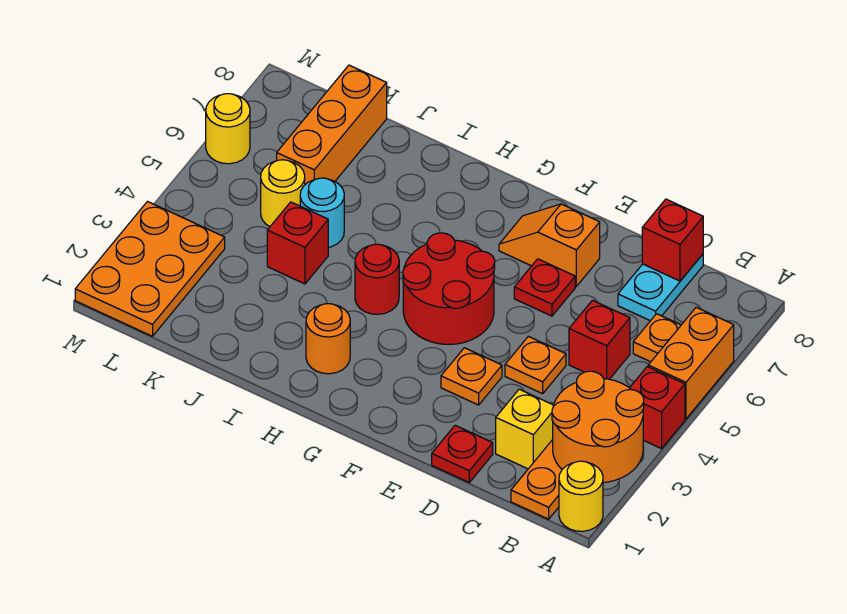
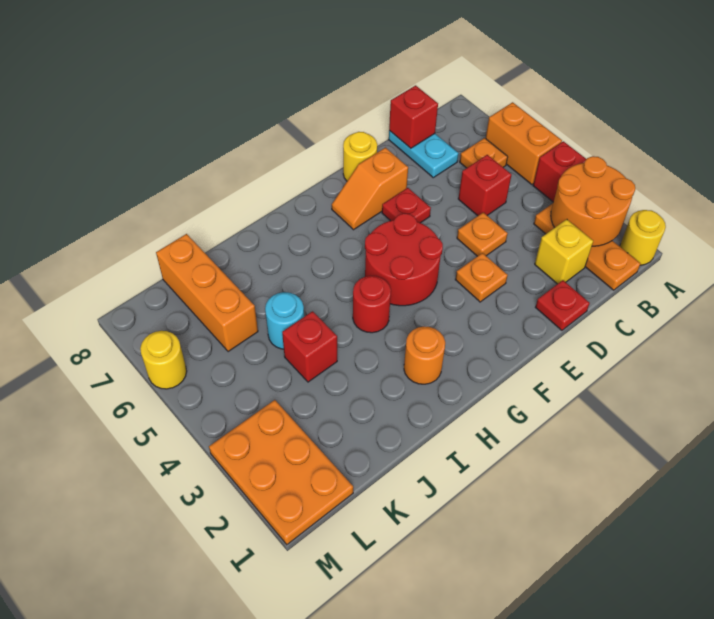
yellow 1x1 round brick [261,160,305,227] -> yellow 1x1 round brick moved to [343,132,377,181]

